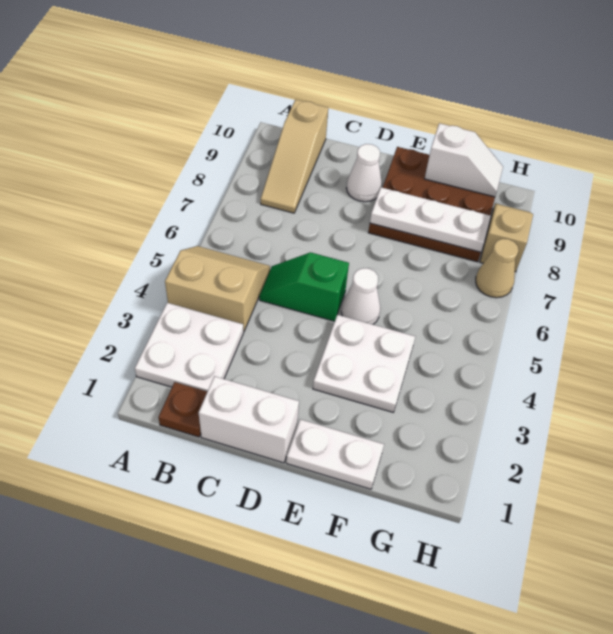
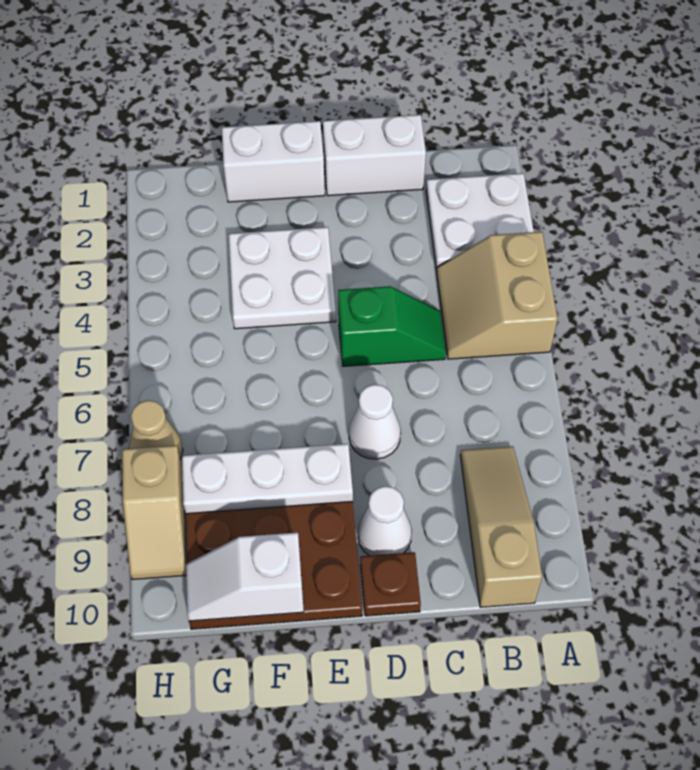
tan 2x2 slope [165,246,270,331] -> tan 2x2 slope turned to [437,232,557,359]
brown 1x1 plate [158,382,207,437] -> brown 1x1 plate moved to [360,552,421,616]
white 1x2 plate [286,419,384,489] -> white 1x2 brick [222,121,325,202]
white 1x1 cone [341,268,380,324] -> white 1x1 cone moved to [349,384,401,459]

